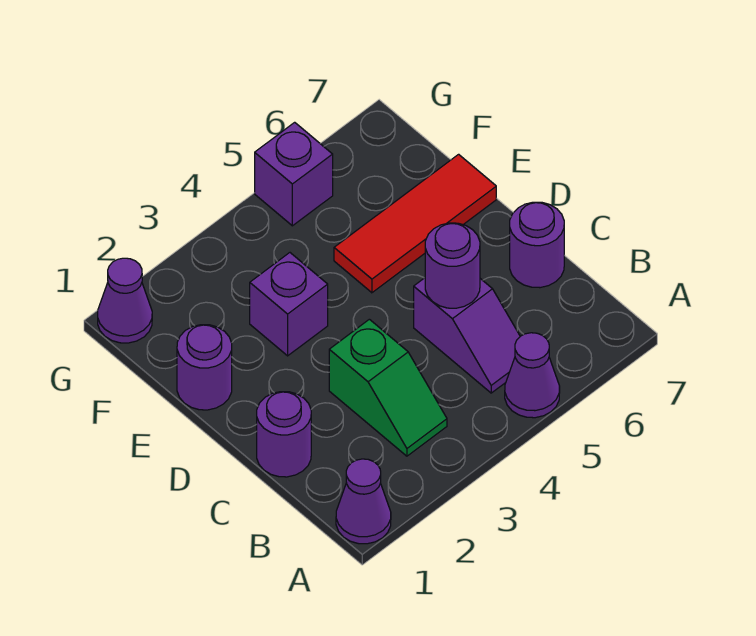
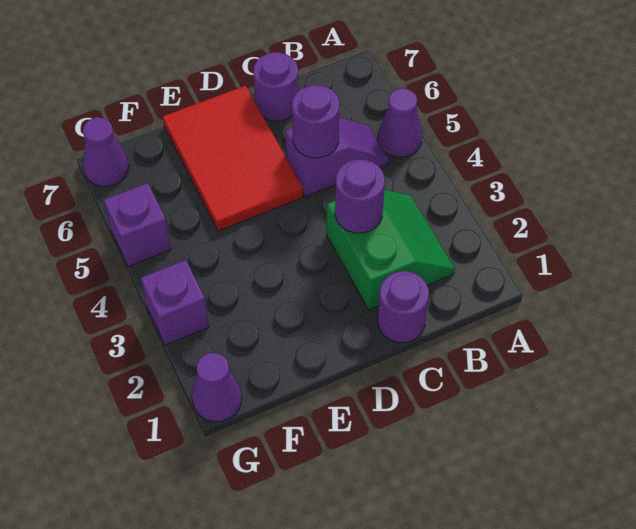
purple 1x1 cone [336,459,391,544] -> purple 1x1 cone moved to [83,118,129,187]
green 1x2 slope [329,319,447,456] -> green 2x2 slope [327,190,455,310]
purple 1x1 round brick [177,325,232,410] -> purple 1x1 round brick moved to [335,159,385,233]
purple 1x1 brick [250,253,328,356] -> purple 1x1 brick moved to [141,260,209,345]
red 1x3 tile [334,154,496,293] -> red 2x3 tile [163,86,303,231]

